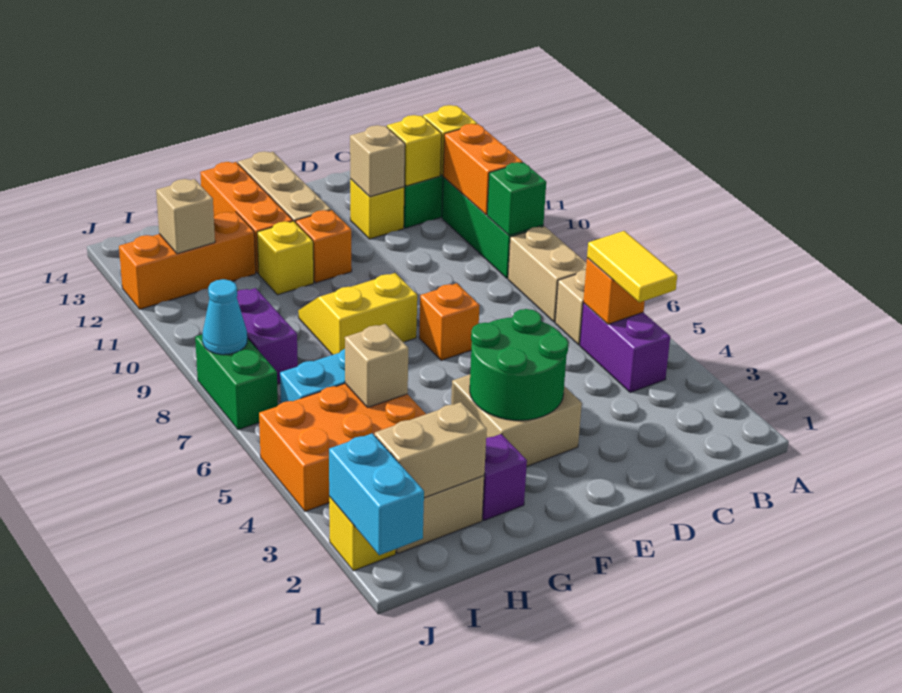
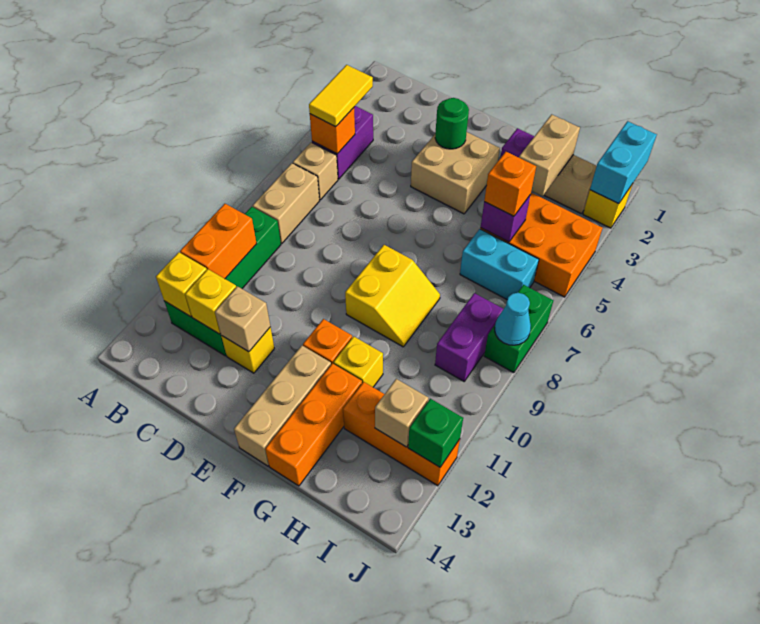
green 1x1 brick [487,162,546,236] -> green 1x1 brick moved to [408,399,463,467]
green 2x2 round brick [470,309,568,420] -> green 1x1 round brick [435,98,469,149]
orange 1x1 brick [419,283,480,361] -> orange 1x1 brick moved to [484,152,536,216]
yellow 2x2 slope [298,273,417,355] -> yellow 2x2 slope turned to [345,245,440,347]
tan 1x2 brick [375,402,487,498] -> tan 1x2 brick turned to [519,114,580,196]
tan 1x1 brick [345,324,408,408] -> purple 1x1 brick [481,196,530,242]

